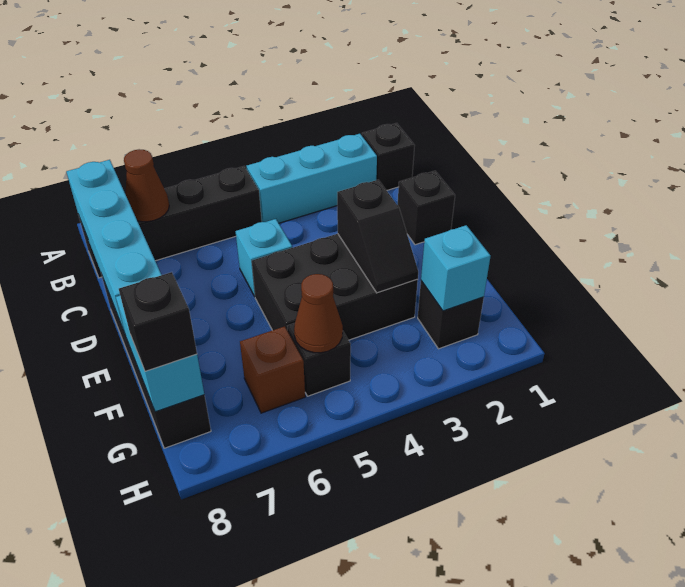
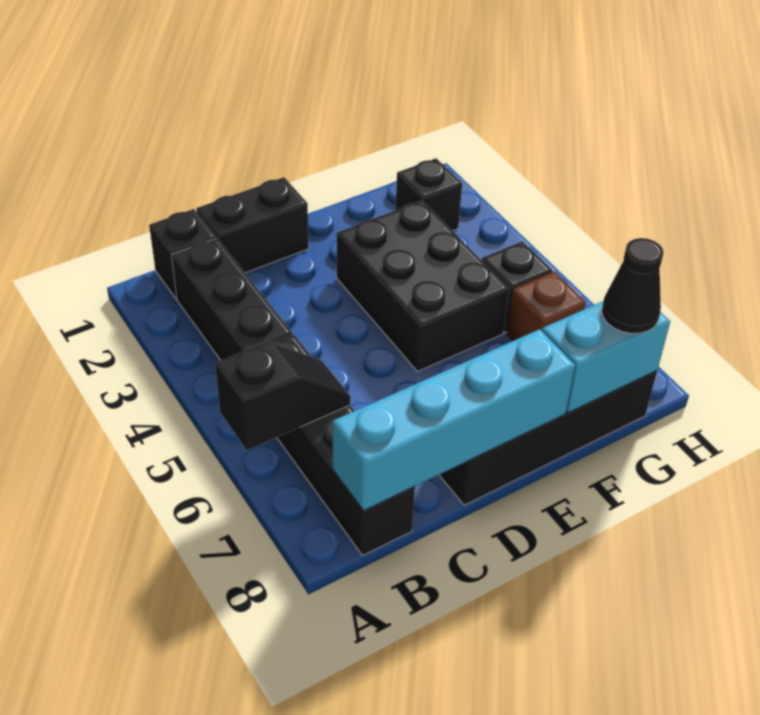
cyan 1x3 brick [246,134,377,223] -> black 1x3 brick [172,238,293,361]
brown 1x1 cone [124,149,169,222] -> none
black 1x1 brick [397,171,455,245] -> black 1x2 brick [196,177,309,273]
cyan 1x1 brick [236,219,292,296] -> none
black 1x2 slope [337,180,418,293] -> black 1x2 slope moved to [215,341,351,450]
cyan 1x1 brick [421,225,490,311] -> none
brown 1x1 cone [294,274,343,353] -> none
black 1x1 brick [119,272,197,371] -> black 1x1 cone [602,238,664,334]

